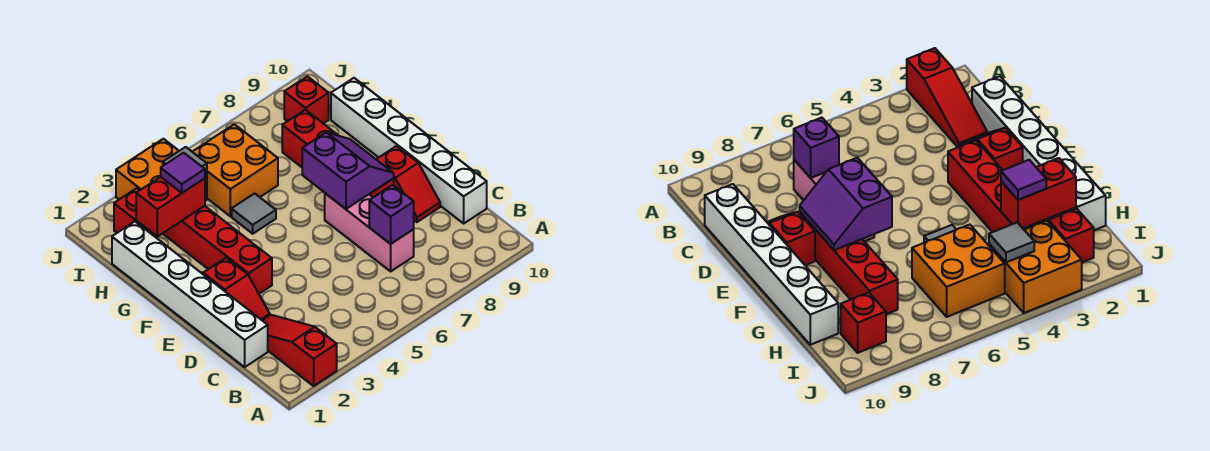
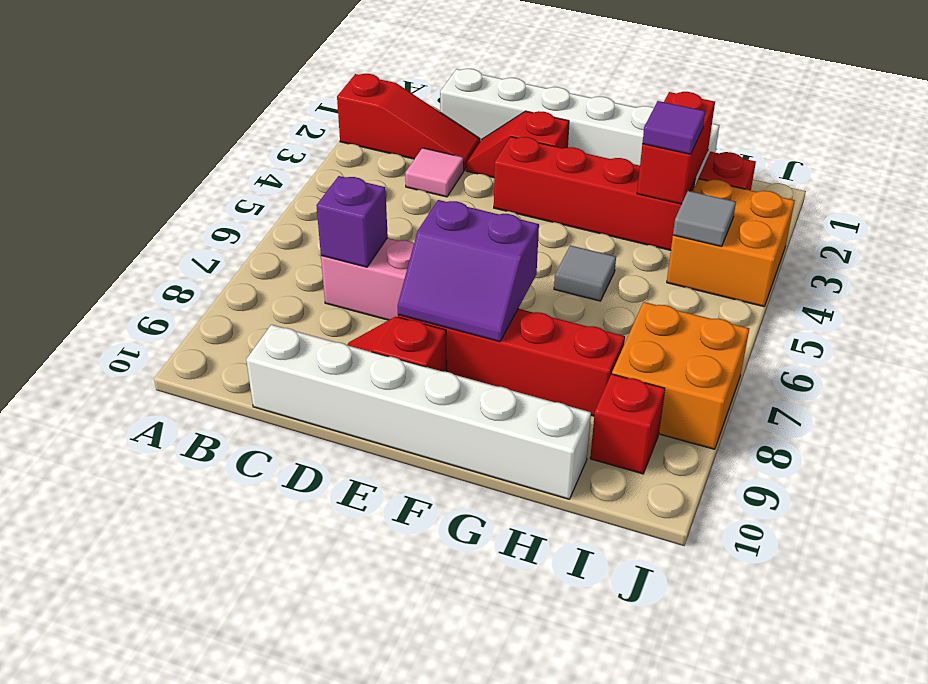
none -> pink 1x1 tile [405,148,464,197]
orange 2x2 brick [193,124,278,216] -> orange 2x2 brick moved to [612,302,749,449]

